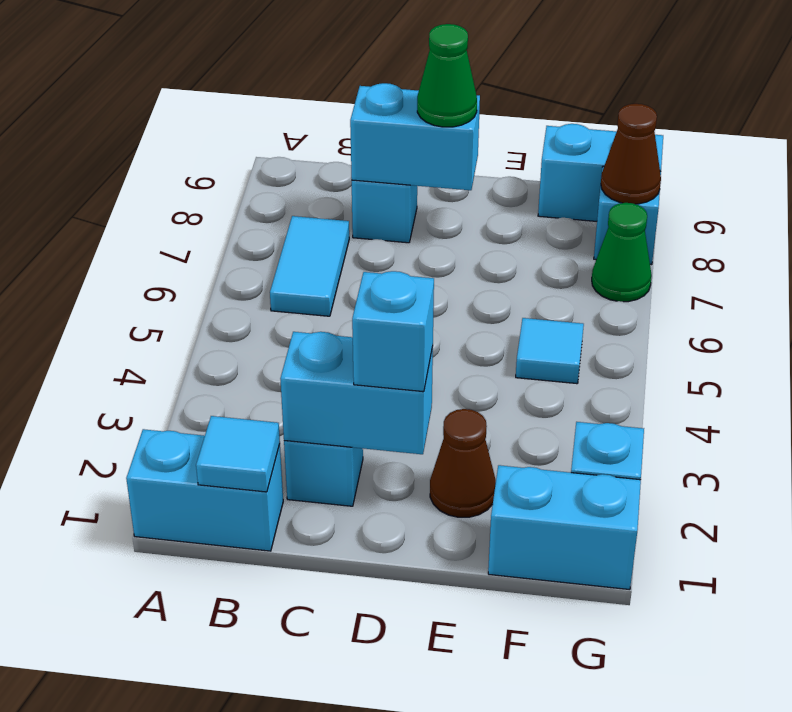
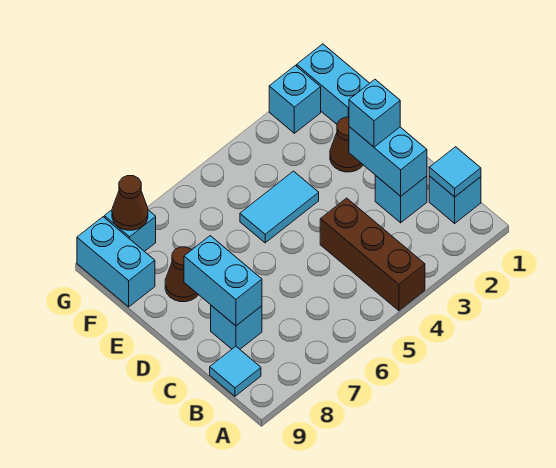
cyan 1x2 brick [126,429,283,551] -> cyan 1x1 brick [429,176,481,223]
none -> brown 1x3 brick [320,198,425,311]
cyan 1x2 tile [270,216,349,316] -> cyan 1x2 tile moved to [240,171,319,243]
green 1x1 cone [417,24,477,127] -> none
none -> brown 1x1 cone [165,247,198,302]
cyan 1x1 tile [516,318,584,384] -> cyan 1x1 tile moved to [210,346,261,396]
green 1x1 cone [592,203,652,302] -> none

